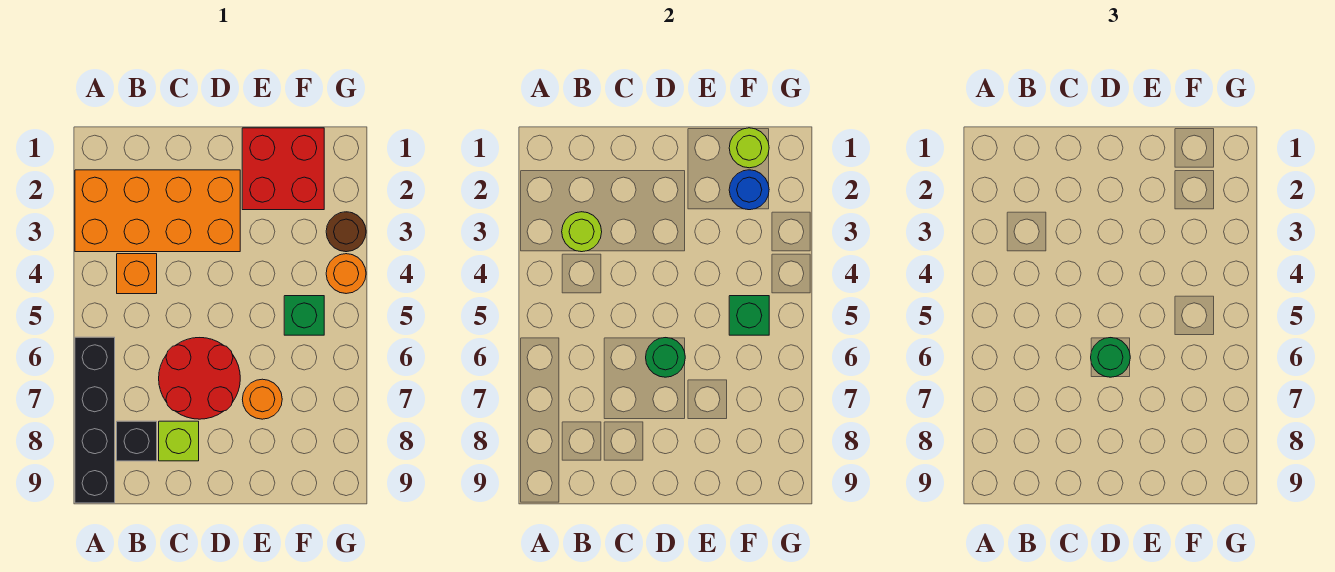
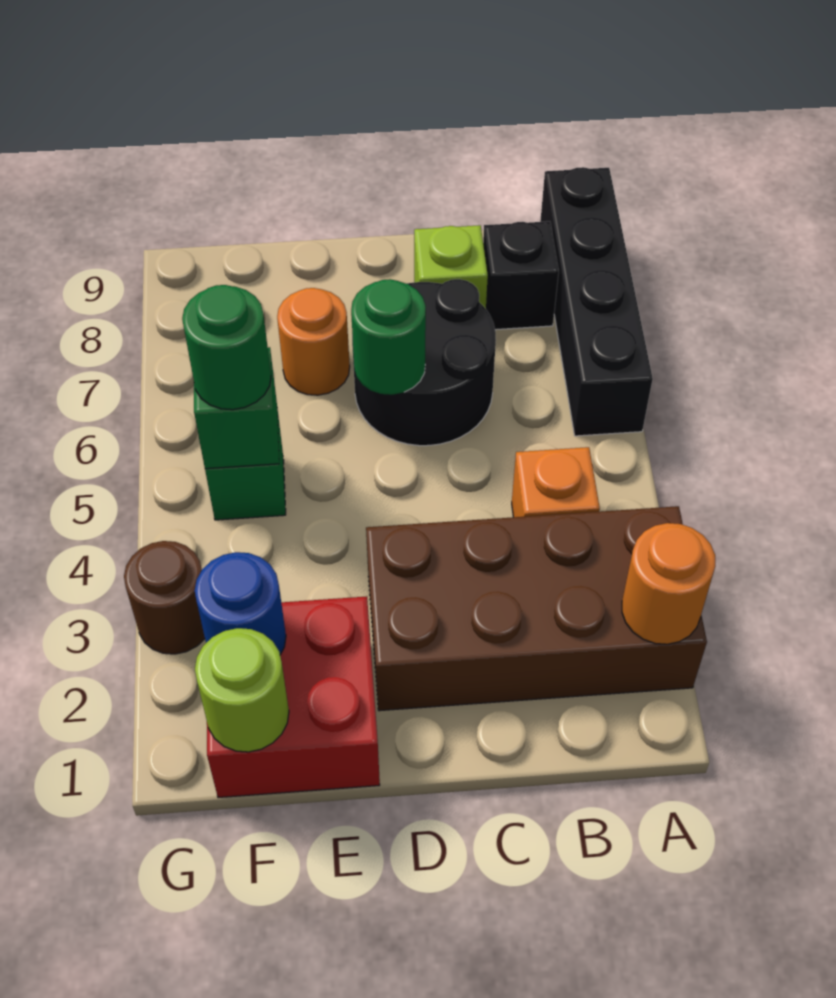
orange 2x4 brick [75,170,240,252] -> brown 2x4 brick [366,506,707,711]
lime 1x1 round brick [562,212,602,252] -> none
red 2x2 round brick [159,338,240,419] -> black 2x2 round brick [352,279,496,446]
green 1x1 round brick [1091,338,1130,377] -> green 1x1 round brick moved to [182,285,271,410]
orange 1x1 round brick [326,254,366,294] -> orange 1x1 round brick moved to [622,523,715,644]

